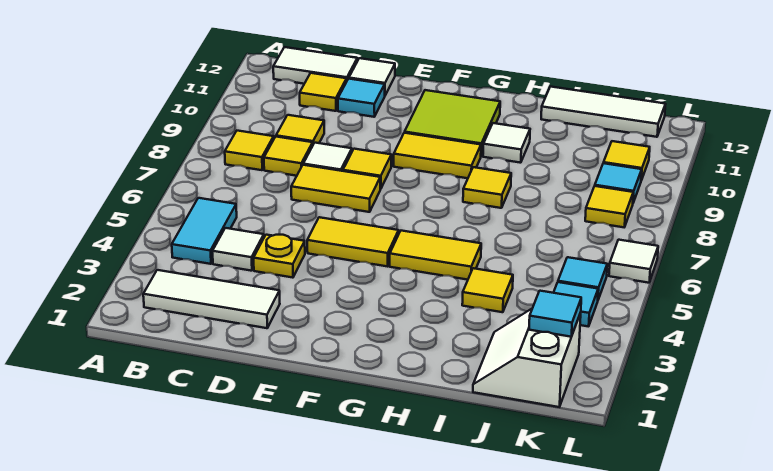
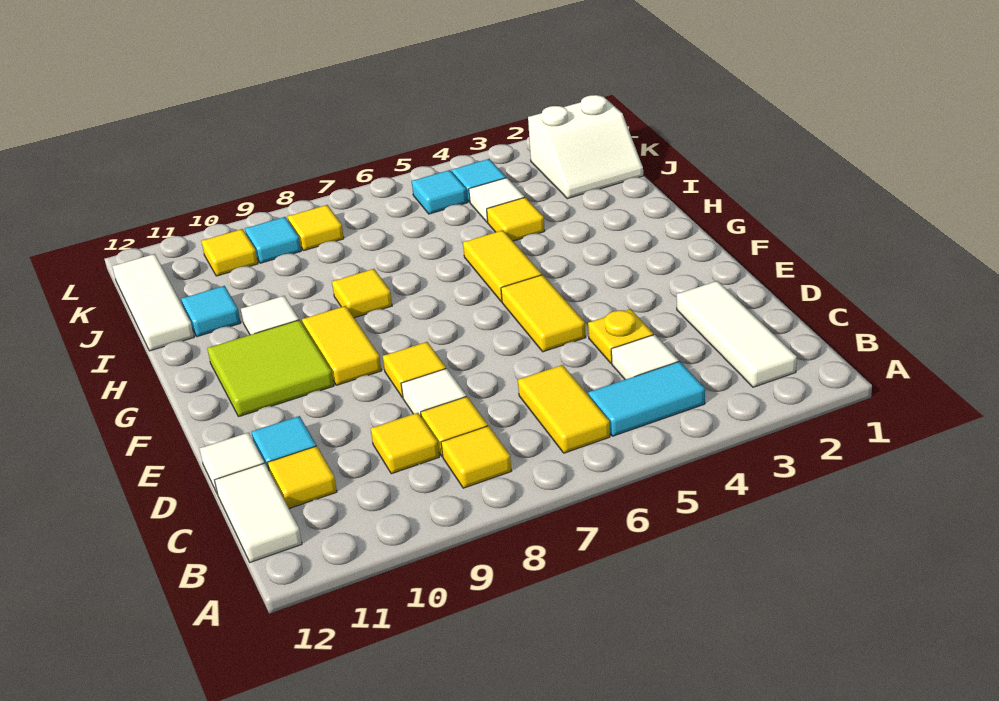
yellow 1x2 tile [291,165,380,212] -> yellow 1x2 tile moved to [518,365,610,453]
cyan 1x1 tile [529,291,581,337] -> cyan 1x1 tile moved to [181,286,241,337]
white 1x1 tile [609,240,658,283] -> white 1x1 tile moved to [469,178,524,222]

